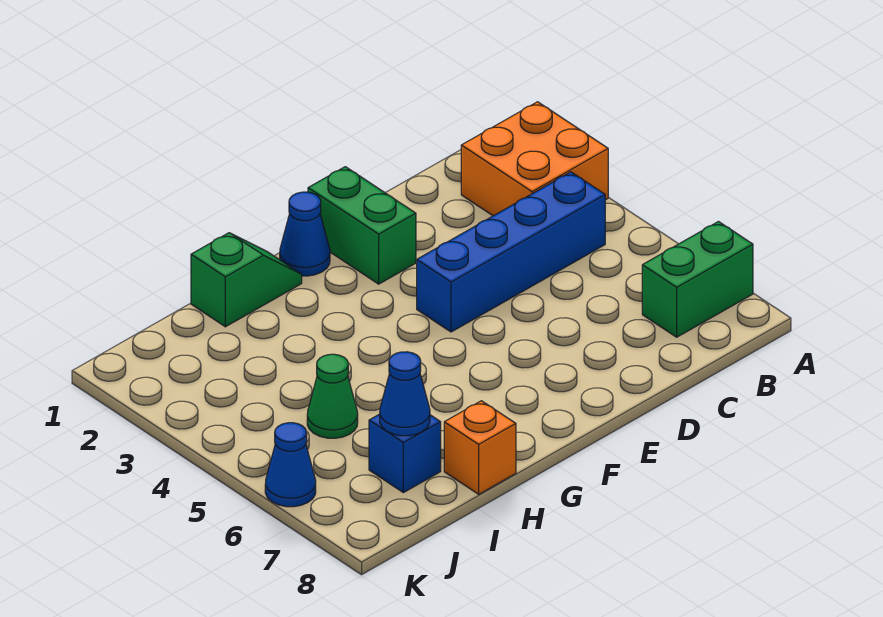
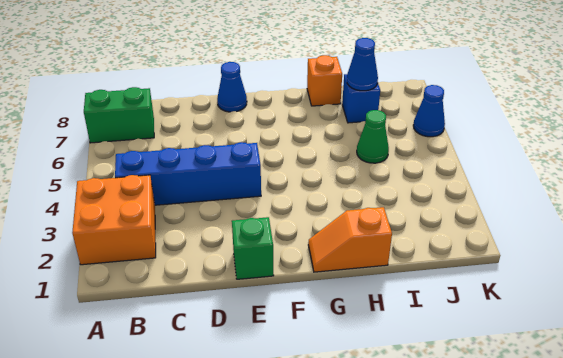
green 1x2 brick [308,167,416,284] -> green 1x1 brick [232,217,274,279]
blue 1x1 cone [280,192,330,276] -> blue 1x1 cone moved to [217,62,247,112]
green 1x2 slope [191,233,302,327] -> orange 1x2 slope [308,207,392,272]

